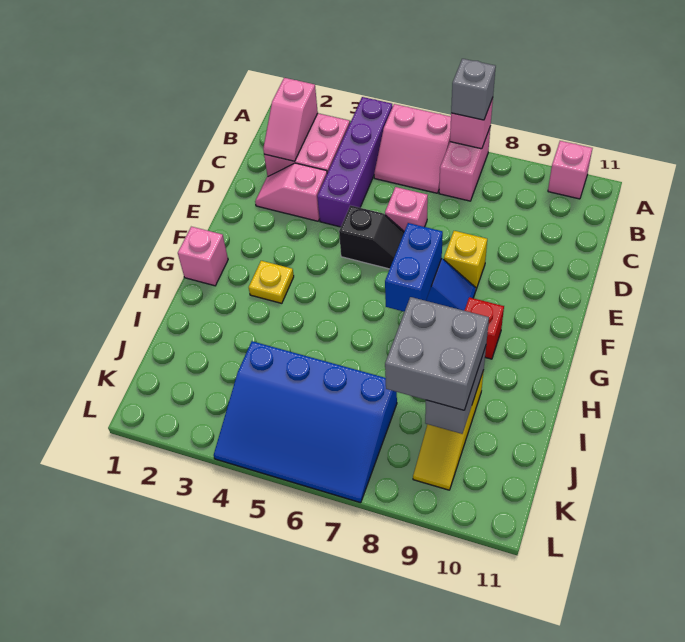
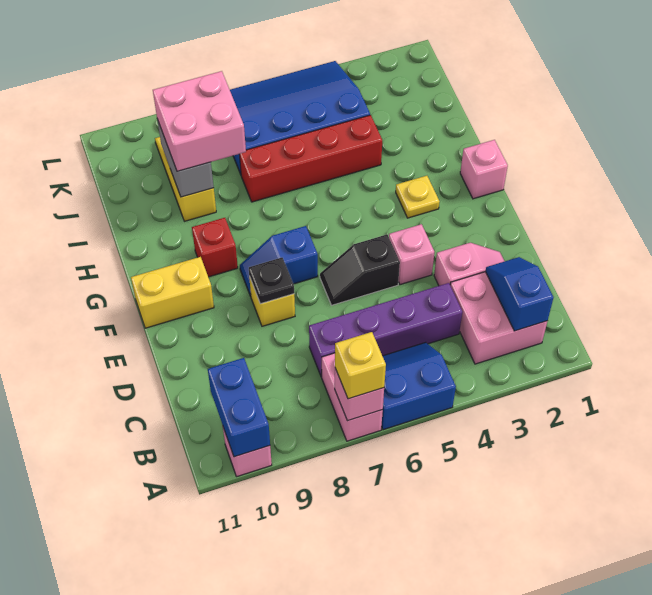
purple 1x4 brick [317,97,393,227] -> purple 1x4 brick turned to [309,283,462,377]
pink 2x2 slope [374,104,451,193] -> blue 2x2 slope [381,342,456,430]
grey 1x1 brick [451,59,496,120] -> yellow 1x1 brick [335,332,386,399]
pink 1x2 slope [263,78,318,161] -> blue 1x2 slope [485,257,554,331]
pink 1x1 brick [385,187,428,231] -> pink 1x1 brick moved to [389,224,434,285]
none -> black 1x1 plate [249,258,294,304]
blue 1x2 brick [385,223,443,312] -> blue 1x2 brick moved to [208,358,270,457]
none -> yellow 1x2 brick [131,257,214,328]
none -> red 1x4 brick [240,115,382,202]
grey 2x2 brick [385,297,489,410] -> pink 2x2 brick [153,71,246,171]

